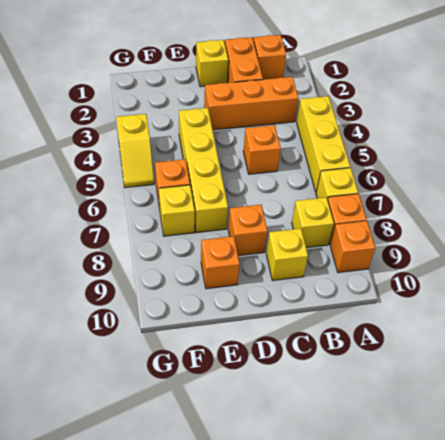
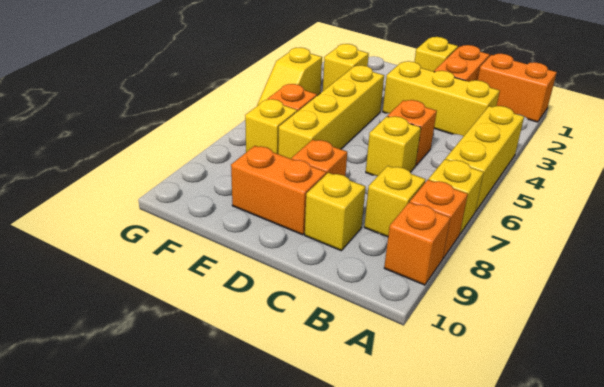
orange 1x1 brick [254,35,286,79] -> orange 1x2 brick [478,54,557,122]
orange 1x3 brick [204,77,299,130] -> yellow 1x3 brick [383,61,500,136]
none -> yellow 1x1 brick [366,116,421,176]
orange 1x1 brick [201,236,240,289] -> orange 1x2 brick [231,146,326,235]
none -> yellow 1x1 brick [323,44,369,91]

